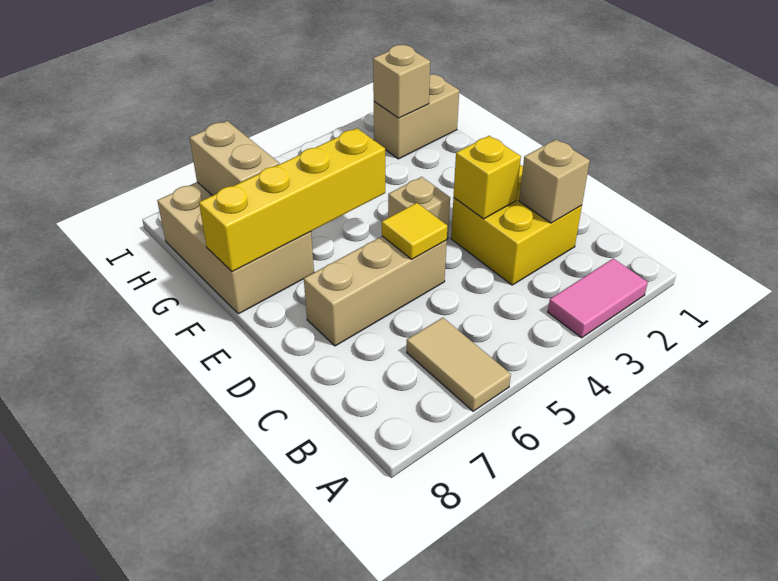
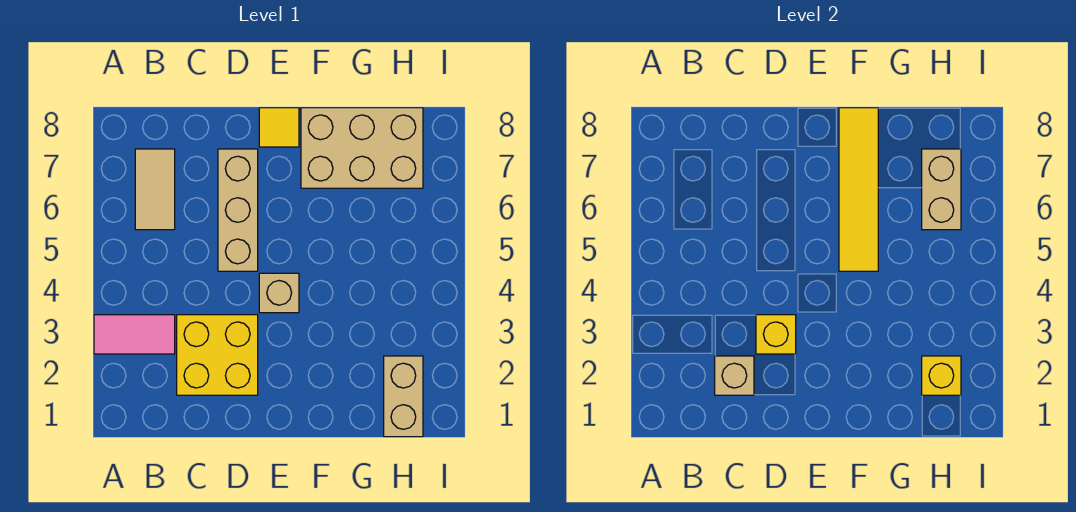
pink 1x2 tile [548,258,648,338] -> pink 1x2 tile turned to [94,315,175,354]
tan 1x2 tile [407,318,511,411] -> tan 1x2 tile turned to [135,149,175,230]
yellow 1x1 tile [382,203,447,259] -> yellow 1x1 tile moved to [259,108,299,147]
yellow 1x4 brick [199,128,385,272] -> yellow 1x4 tile [839,108,878,271]
tan 1x2 brick [190,121,279,196] -> tan 1x2 brick turned to [922,149,961,230]
tan 1x1 brick [373,45,430,118] -> yellow 1x1 brick [922,356,961,395]

